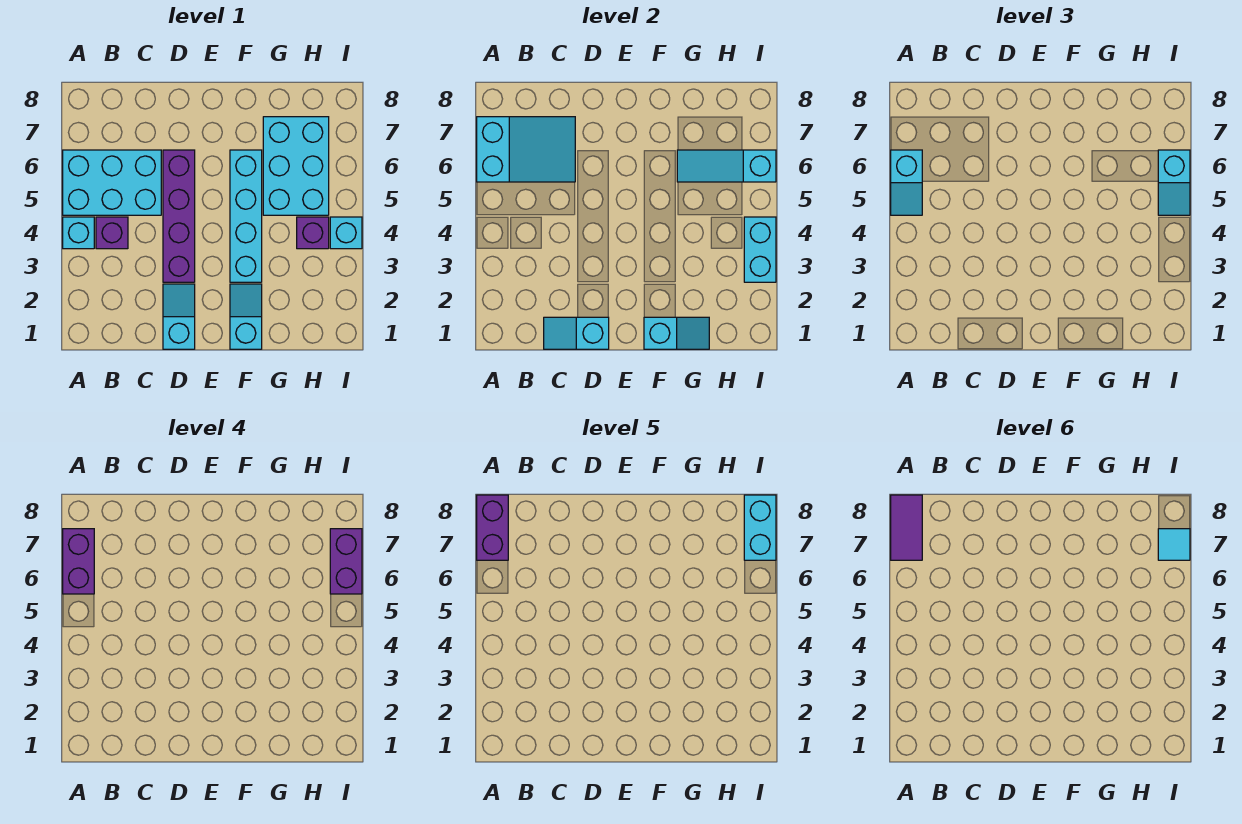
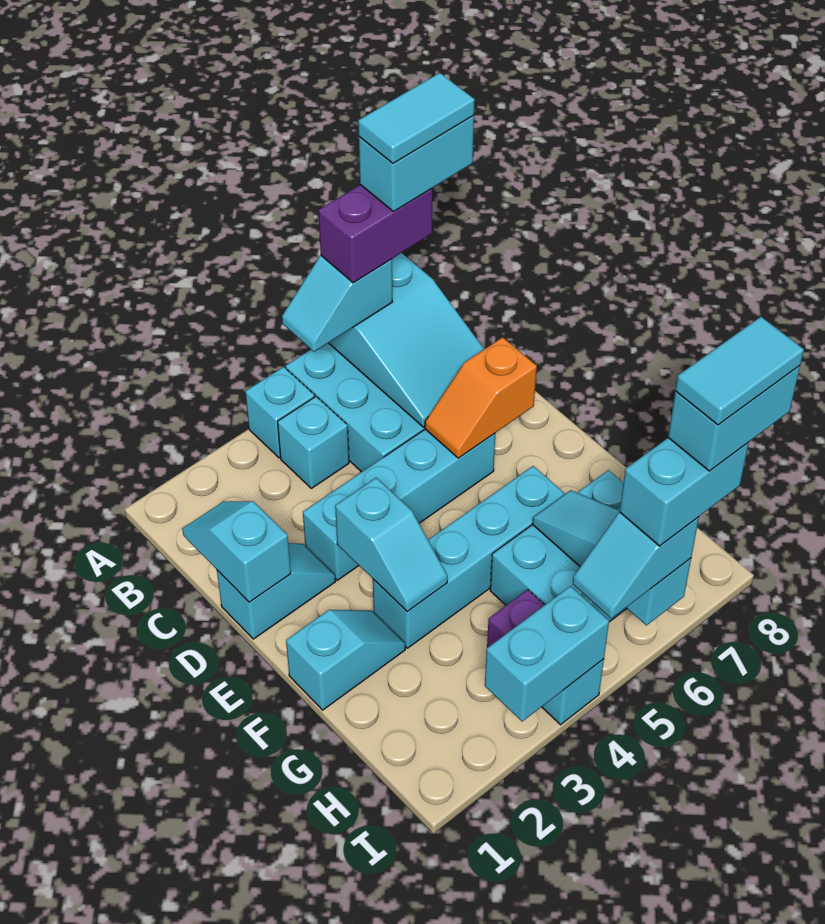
purple 1x2 brick [477,495,508,560] -> cyan 1x2 brick [359,116,474,212]
purple 1x2 tile [891,495,922,560] -> cyan 1x2 tile [358,73,475,163]
purple 1x1 brick [96,217,128,249] -> cyan 1x1 brick [278,397,349,488]
purple 1x4 brick [163,150,195,282] -> cyan 1x4 brick [303,429,495,580]
none -> orange 1x2 slope [425,337,537,458]
cyan 1x2 slope [644,317,709,349] -> cyan 1x2 slope moved to [335,478,447,612]
purple 1x2 brick [330,529,362,594] -> cyan 1x2 brick [620,438,749,546]
cyan 1x1 tile [1158,529,1190,560] -> cyan 1x2 tile [675,317,804,425]

